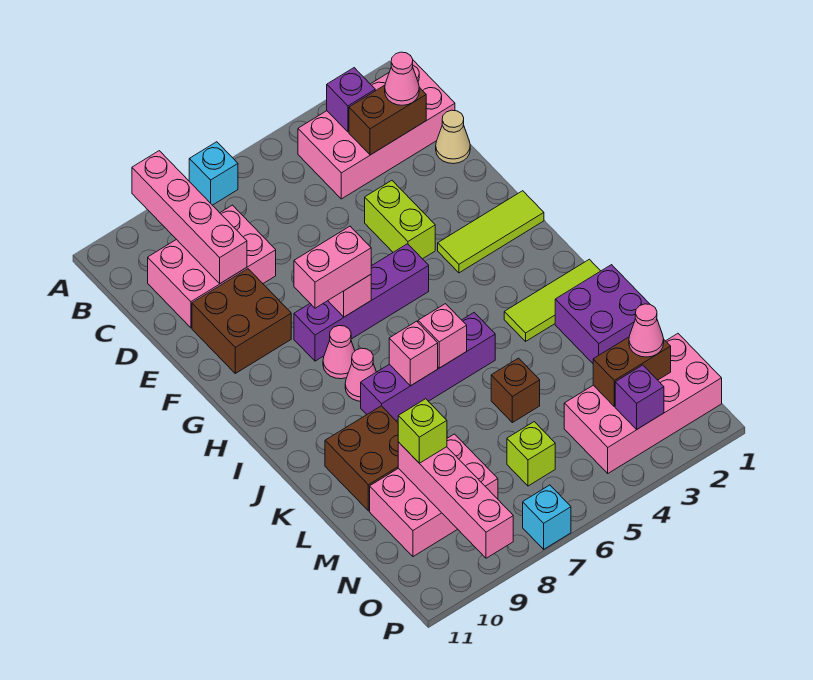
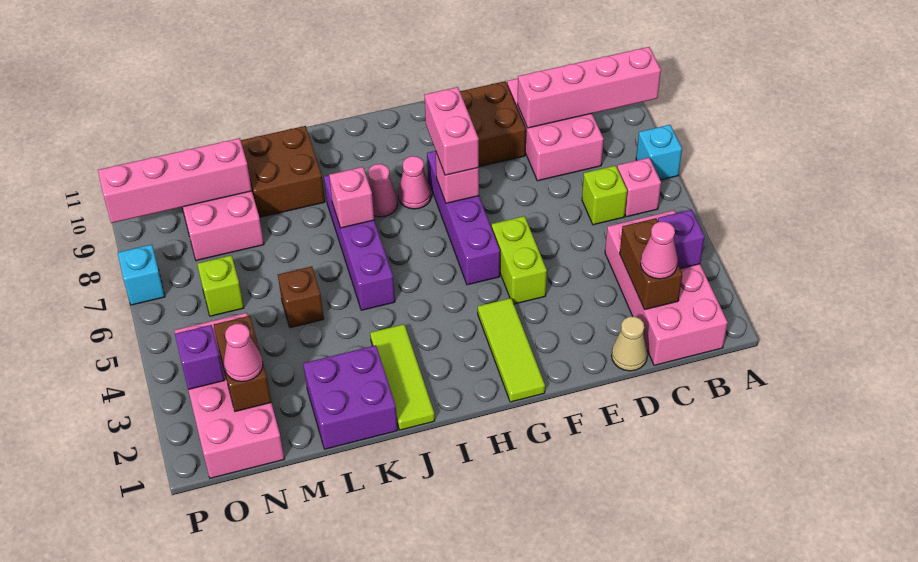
lime 1x2 brick [365,181,435,259] -> lime 1x2 brick turned to [492,216,547,304]
pink 1x1 brick [418,304,467,368] -> pink 1x1 brick moved to [617,158,661,217]
lime 1x1 brick [398,399,447,463] -> lime 1x1 brick moved to [582,165,627,225]

